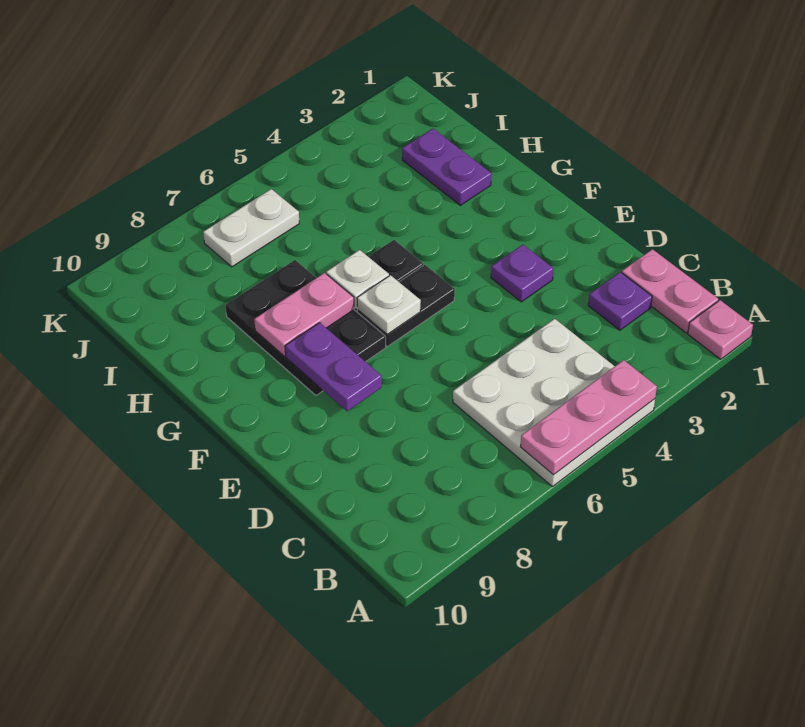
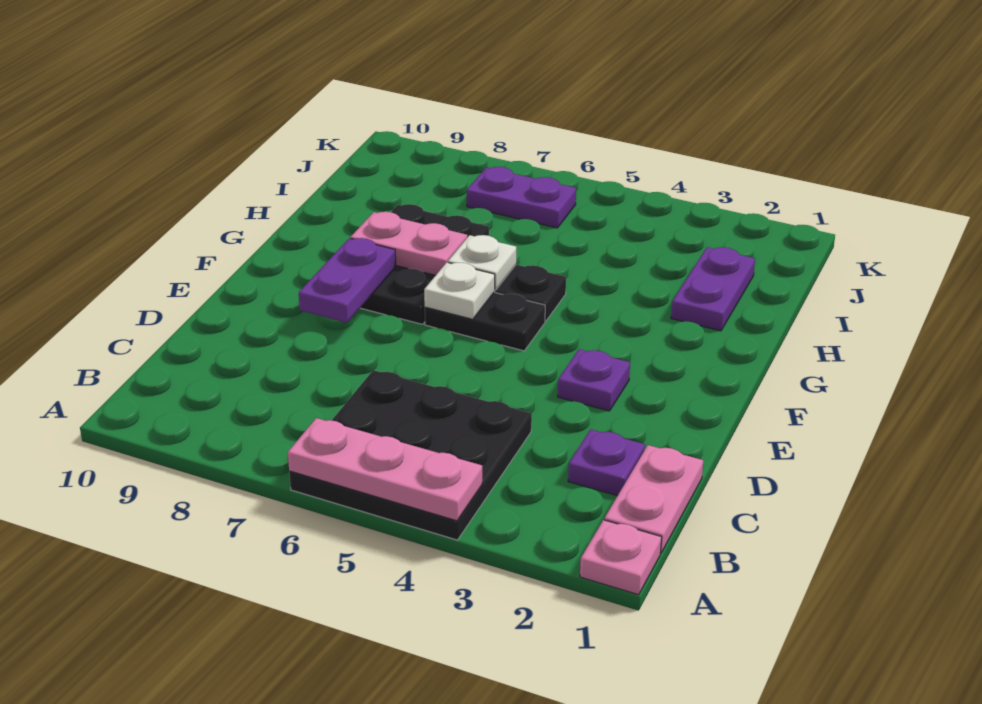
white 3x3 plate [453,319,655,487] -> black 3x3 plate [289,370,532,540]
white 1x2 plate [203,189,299,267] -> purple 1x2 plate [467,167,576,228]

